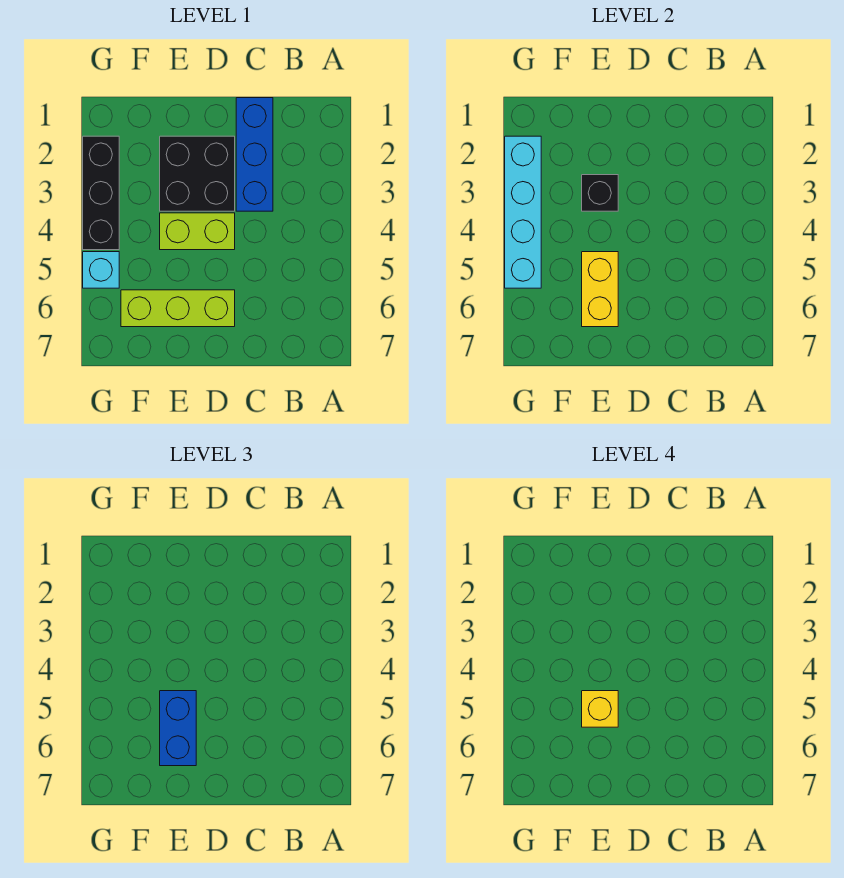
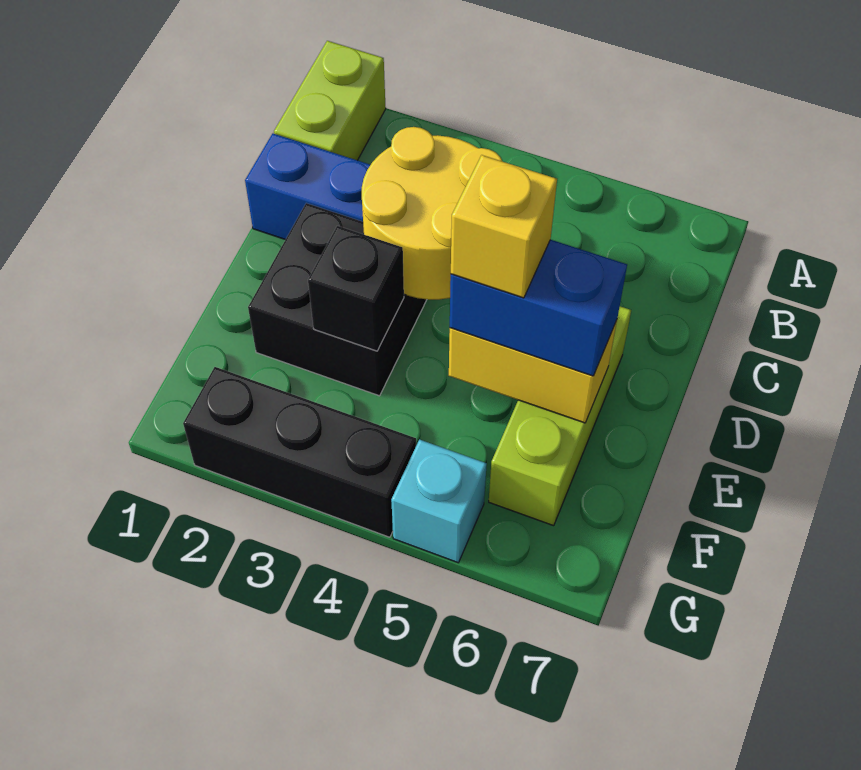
none -> yellow 2x2 round brick [362,127,502,300]
lime 1x2 brick [160,213,235,250] -> lime 1x2 brick moved to [274,41,386,160]
cyan 1x4 brick [505,136,541,288] -> none

